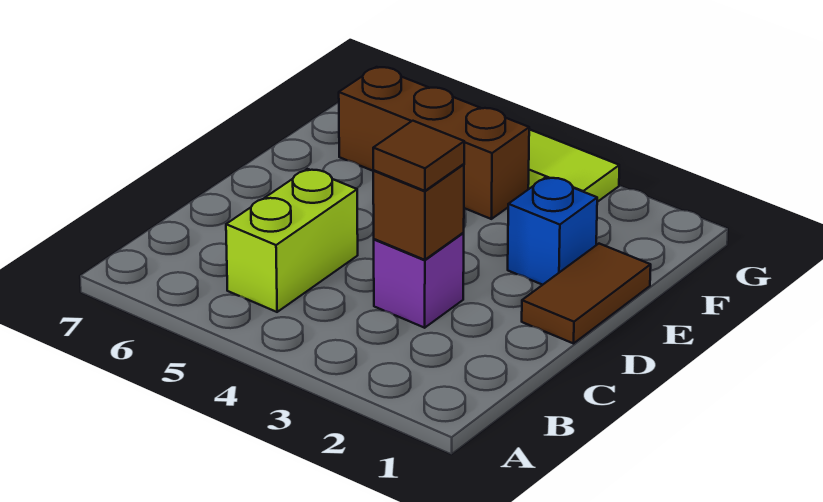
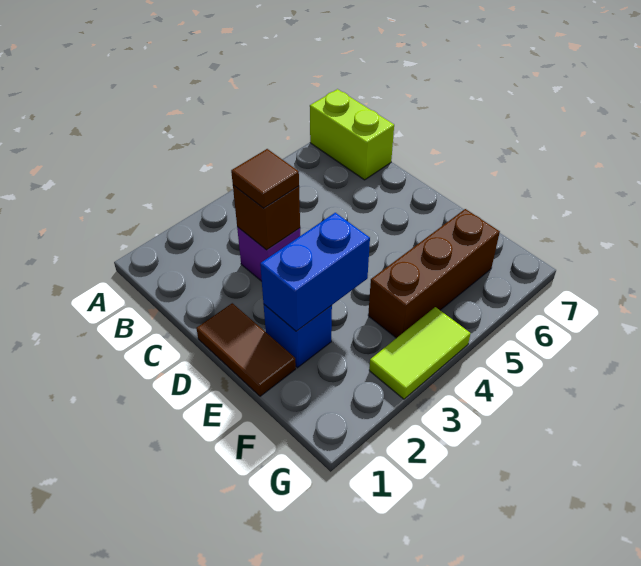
lime 1x2 brick [226,169,358,312] -> lime 1x2 brick moved to [310,89,394,180]
none -> blue 1x2 brick [260,213,370,331]

